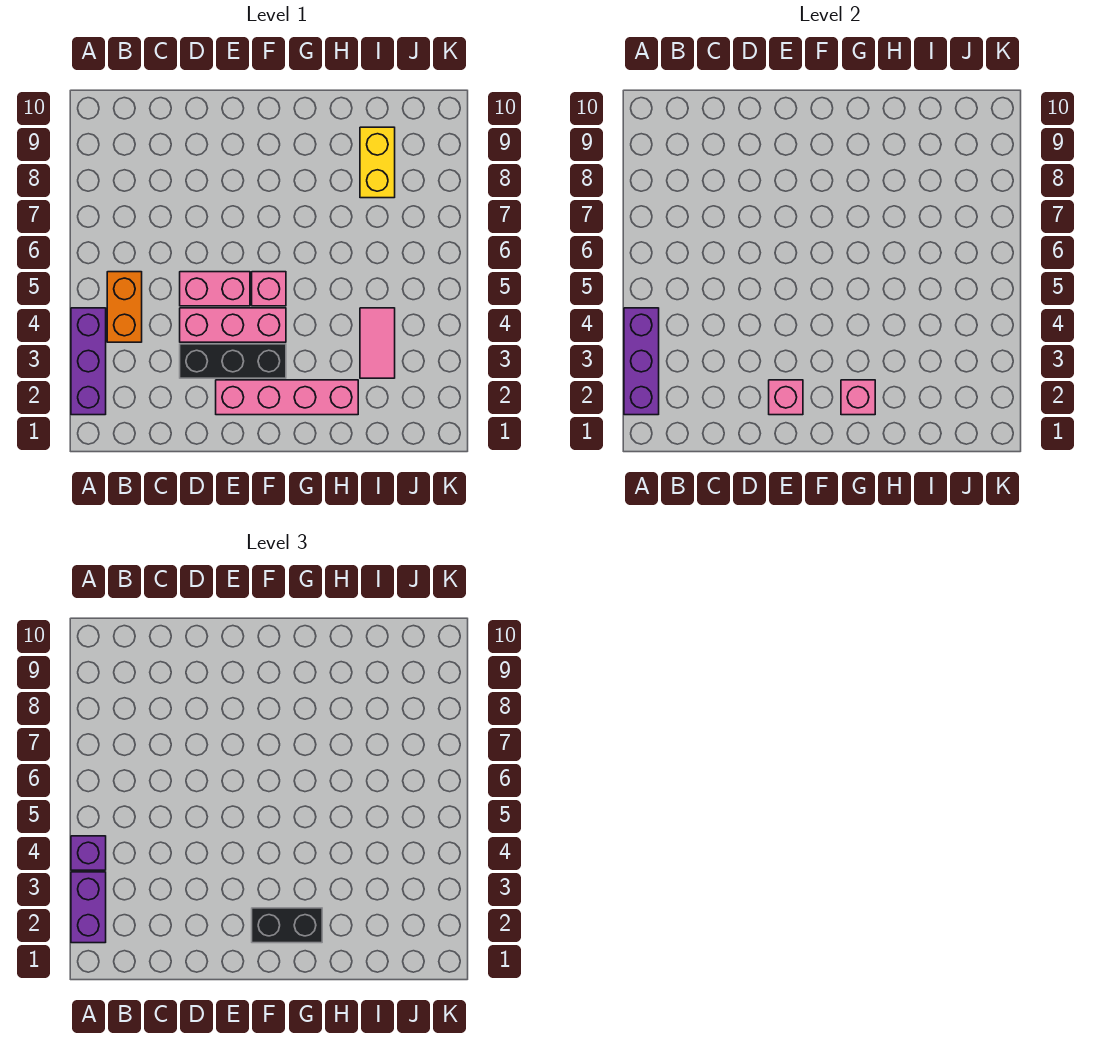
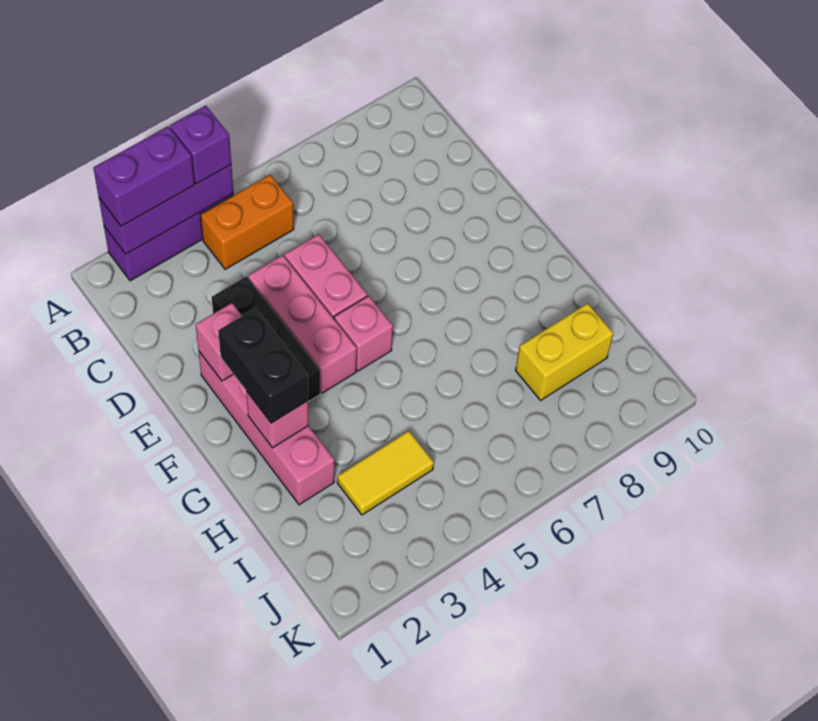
pink 1x2 tile [360,308,395,378] -> yellow 1x2 tile [337,431,434,515]

